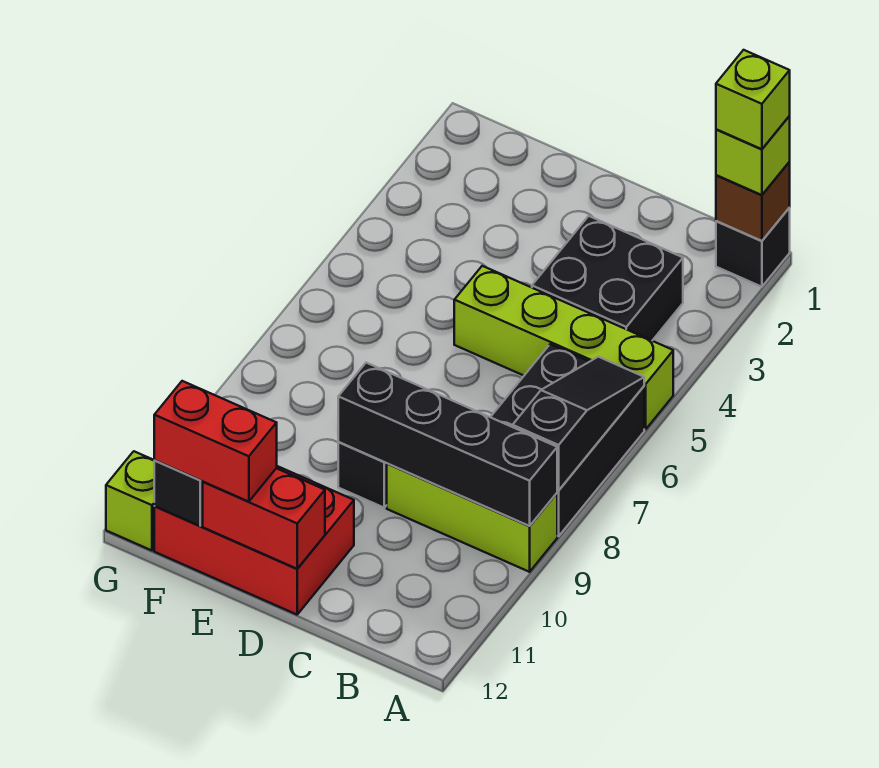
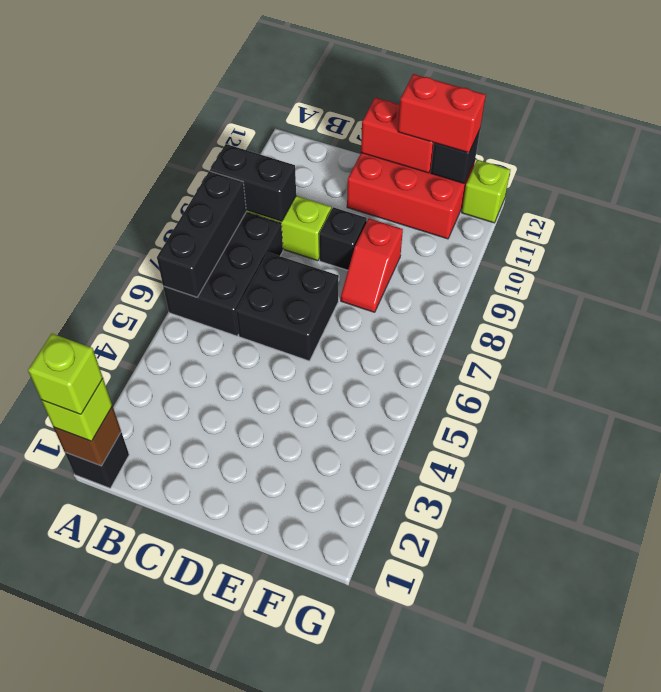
lime 1x4 brick [454,266,673,429] -> none
black 1x3 slope [513,357,644,490] -> black 1x3 brick [157,171,246,297]
black 1x4 brick [338,363,557,526] -> black 1x2 brick [210,144,296,221]
black 2x2 brick [532,216,683,340] -> black 2x2 brick moved to [236,252,339,361]
none -> red 1x2 slope [341,219,403,312]

